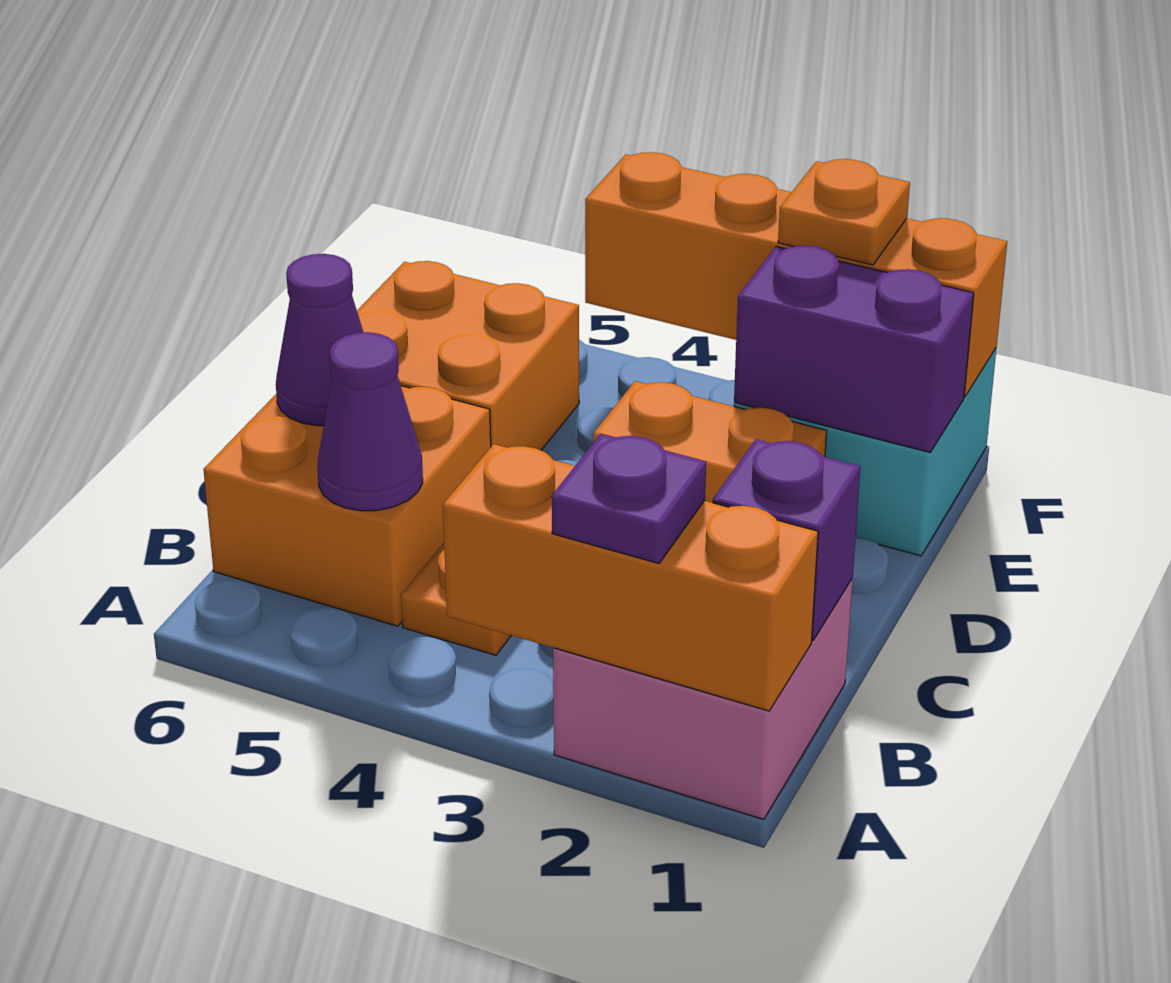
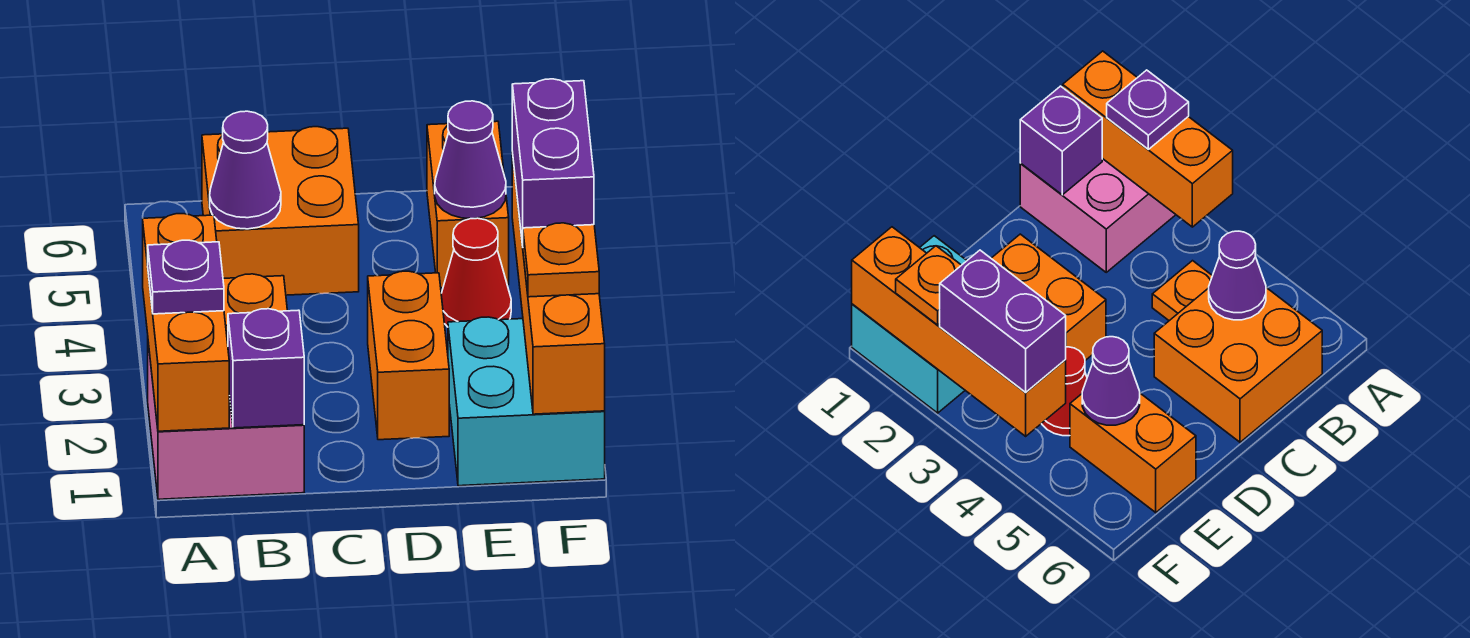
purple 1x1 cone [276,254,364,426] -> purple 1x1 cone moved to [435,101,506,219]
orange 2x2 brick [357,261,579,450] -> orange 1x2 brick [427,121,509,288]
purple 1x2 brick [734,246,974,452] -> purple 1x2 brick moved to [512,79,594,246]
none -> red 1x1 cone [441,218,511,327]

